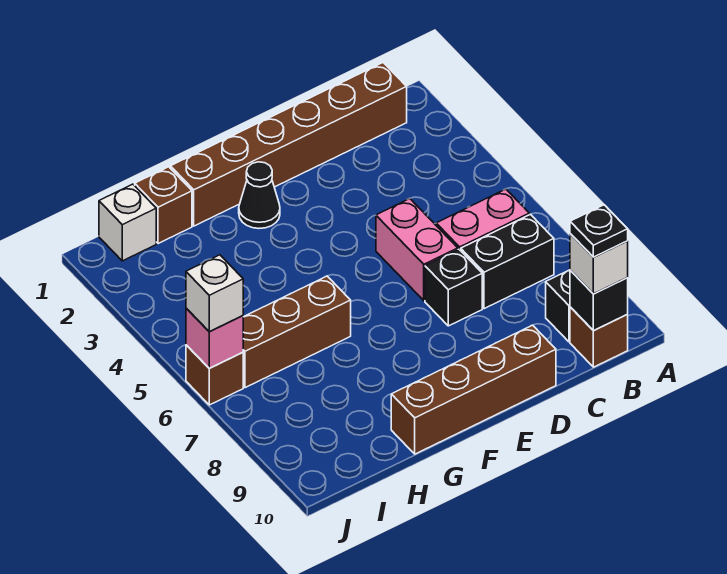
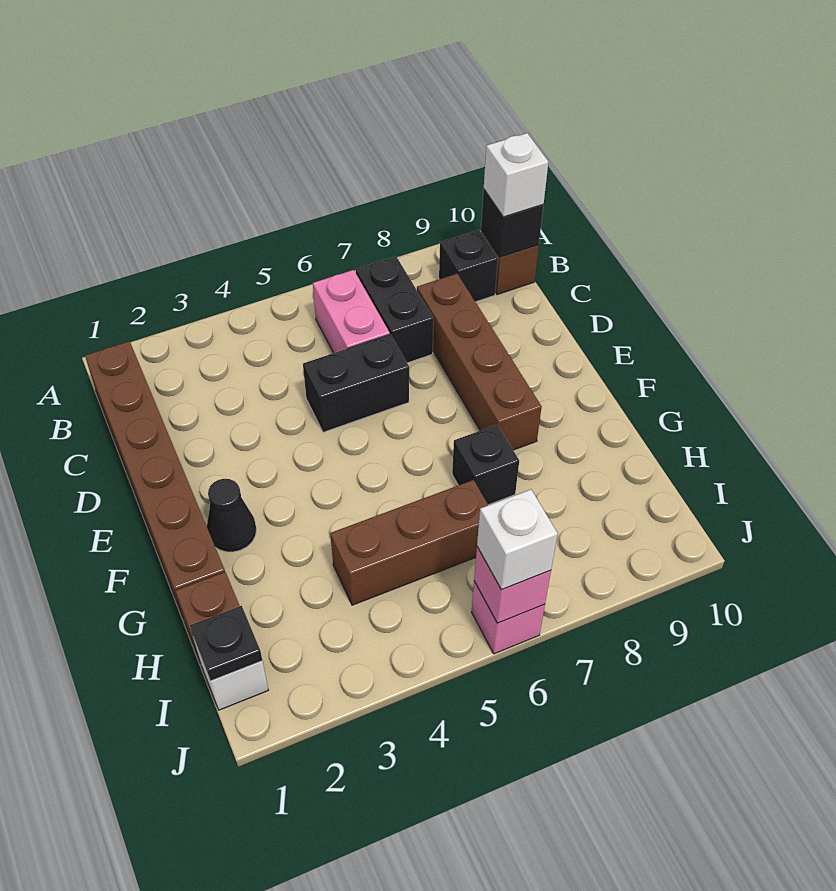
black 1x1 plate [570,205,628,257] -> black 1x1 plate moved to [190,606,262,681]
pink 1x2 brick [376,199,458,300] -> black 1x2 brick [303,334,409,432]
black 1x1 brick [425,249,482,326] -> black 1x1 brick moved to [452,425,519,505]
brown 1x4 brick [391,325,556,454] -> brown 1x4 brick moved to [417,274,542,450]
brown 1x3 brick [243,276,351,388] -> brown 1x3 brick turned to [330,480,488,605]
brown 1x1 brick [186,345,243,405] -> pink 1x1 brick [472,581,545,654]

